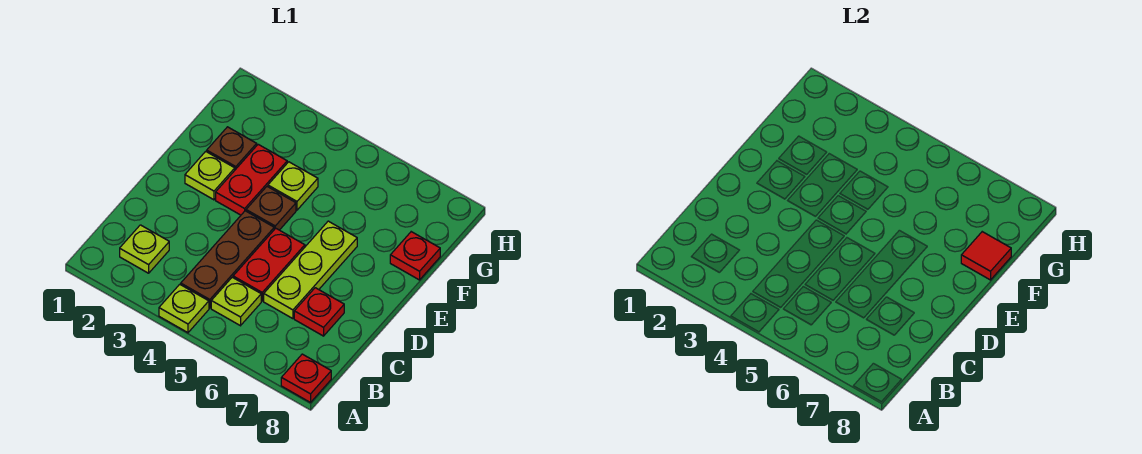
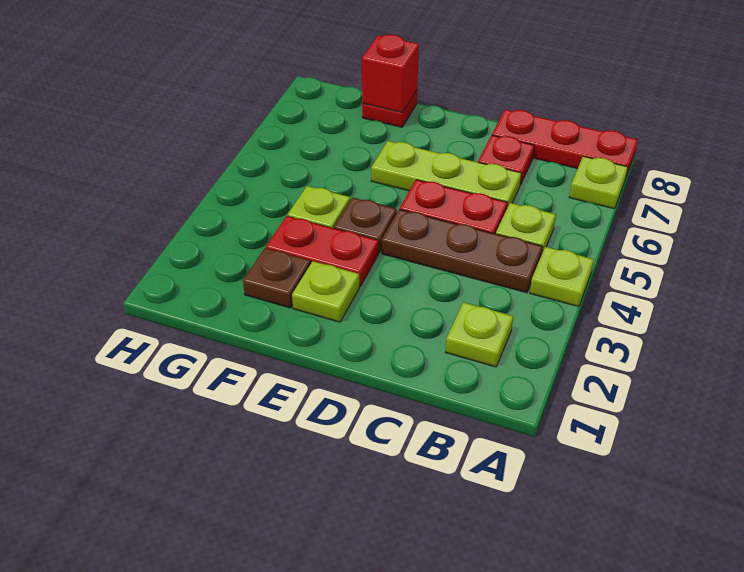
none -> lime 1x1 plate [569,156,628,209]
red 1x1 plate [281,354,331,402] -> red 1x3 plate [492,110,638,177]
red 1x1 tile [961,232,1011,280] -> red 1x1 brick [362,35,419,113]

